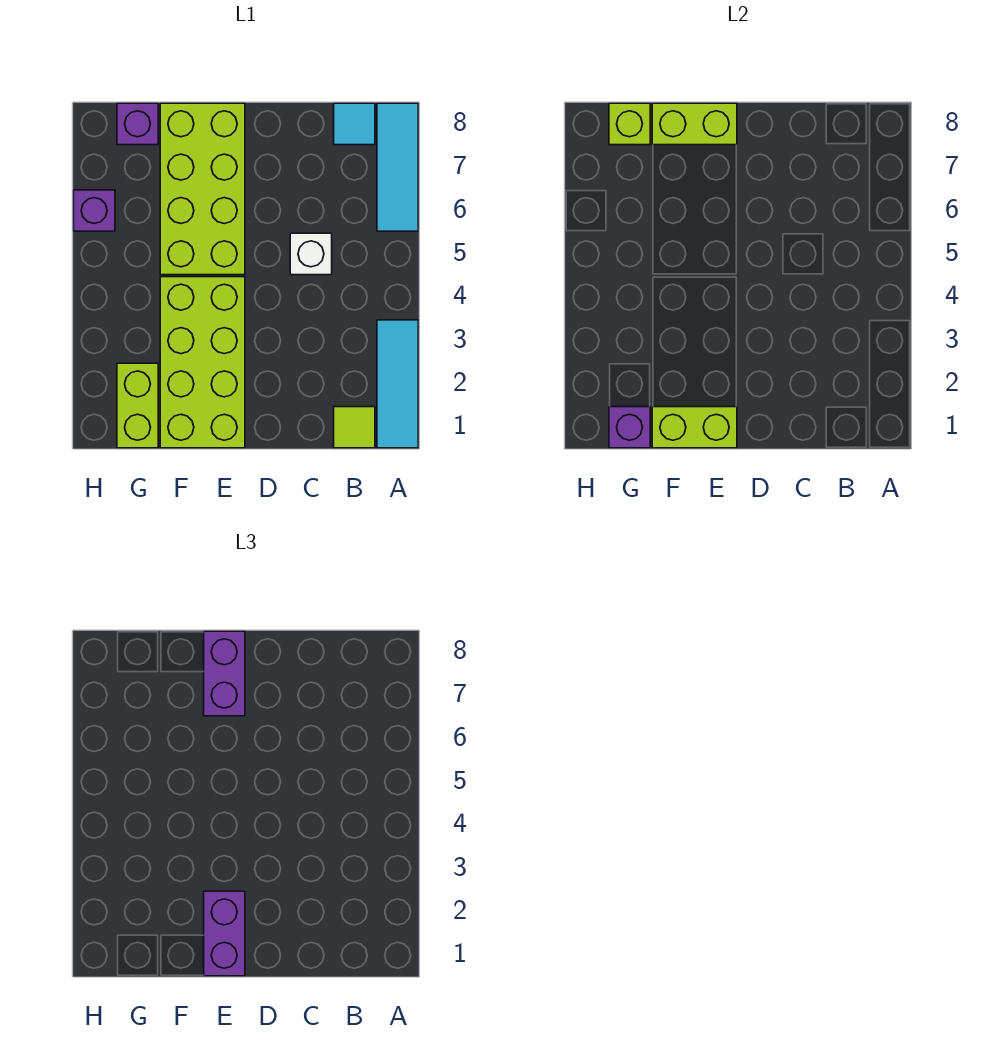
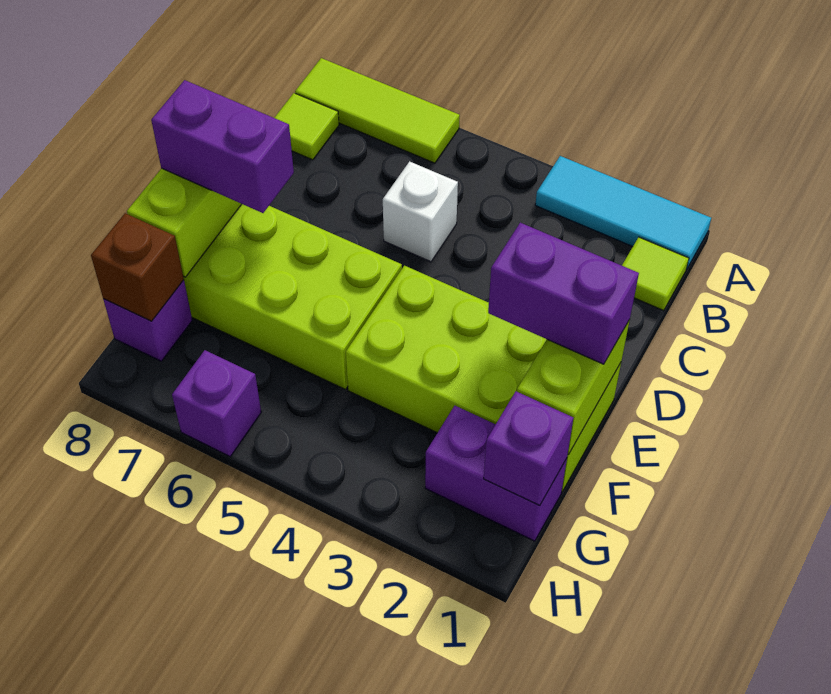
cyan 1x3 tile [377,103,418,231] -> lime 1x3 tile [295,58,460,163]
cyan 1x1 tile [334,103,375,145] -> lime 1x1 tile [274,93,339,160]
lime 1x2 brick [117,363,158,448] -> purple 1x2 brick [425,406,567,541]
lime 1x1 brick [609,103,650,145] -> brown 1x1 brick [91,213,184,321]

